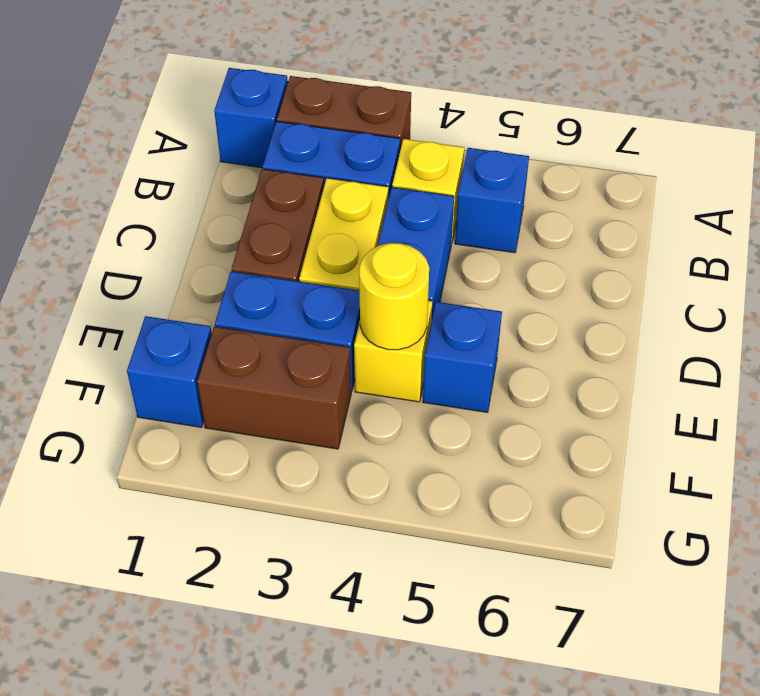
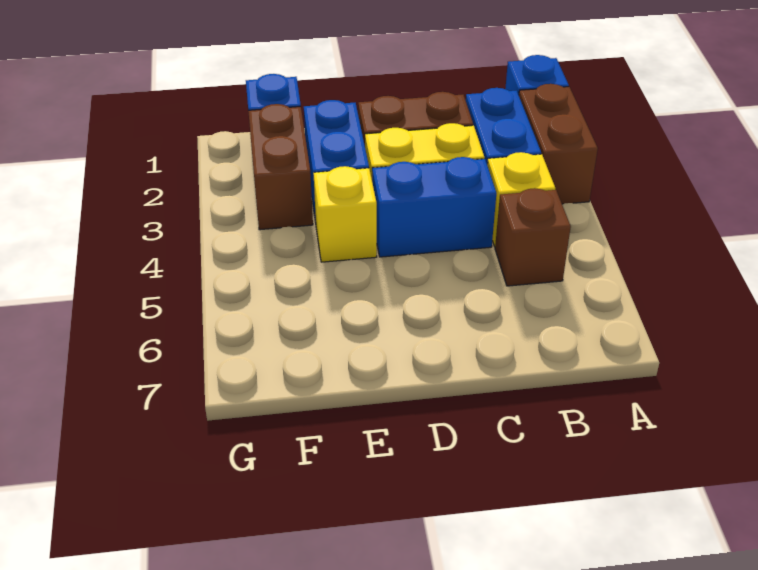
blue 1x1 brick [455,148,529,253] -> brown 1x1 brick [495,188,571,286]
yellow 1x1 round brick [359,243,429,350] -> none
blue 1x1 brick [423,302,502,412] -> none

